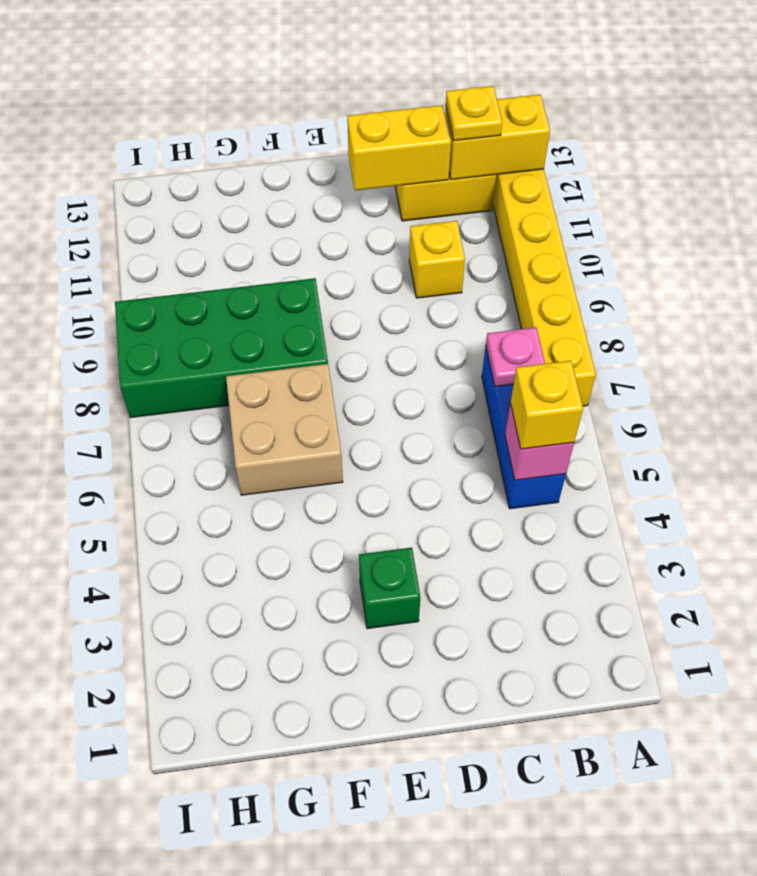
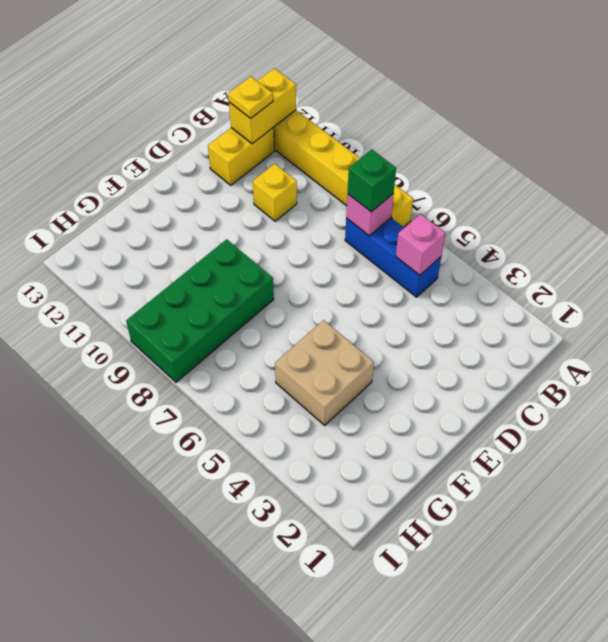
yellow 1x1 brick [511,361,583,449] -> none
pink 1x1 plate [486,327,545,386] -> pink 1x1 brick [346,193,394,236]
yellow 1x2 brick [347,105,451,190] -> none
green 1x1 brick [359,547,420,629] -> green 1x1 brick moved to [348,149,396,212]
tan 2x2 brick [226,364,343,495] -> tan 2x2 brick moved to [275,320,374,425]

